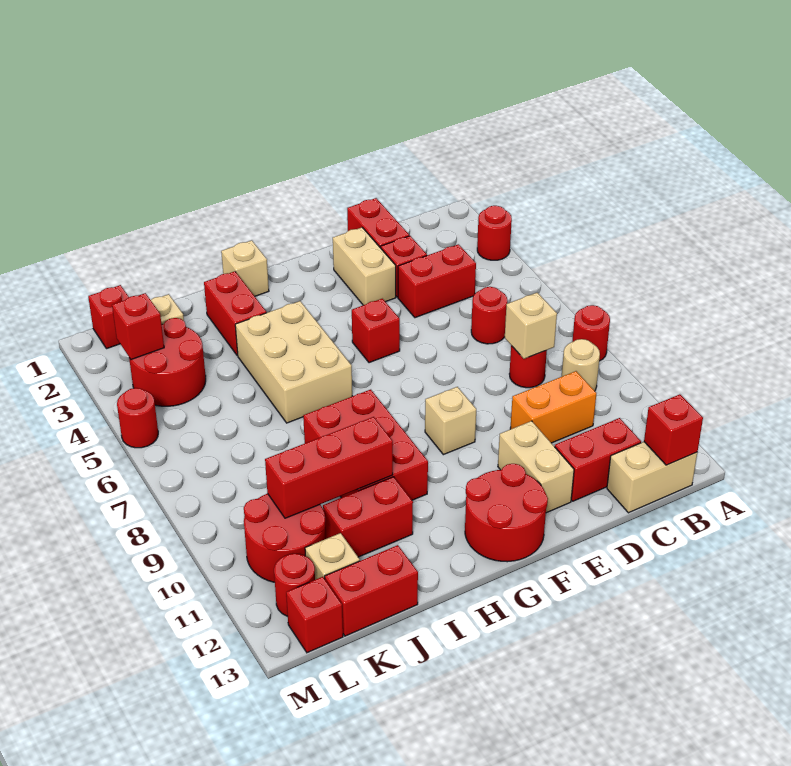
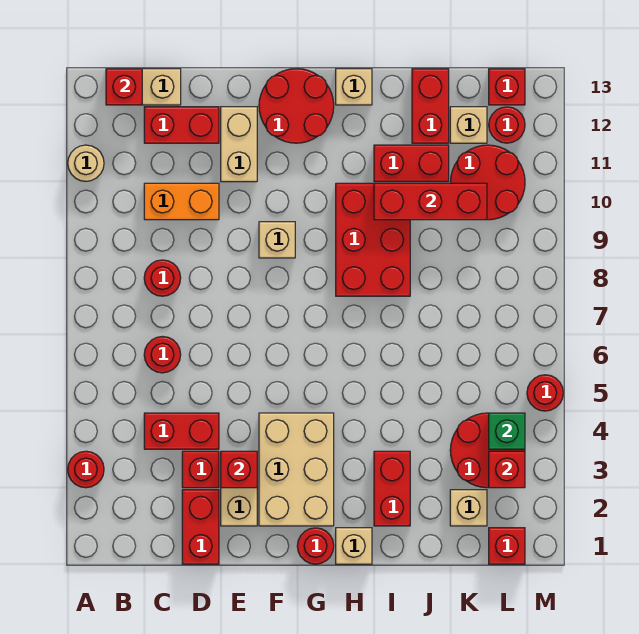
red 1x1 round brick [572,305,610,361] -> red 1x1 round brick moved to [297,528,334,564]
tan 1x1 round brick [562,339,600,391] -> tan 1x1 round brick moved to [68,145,104,181]
tan 1x1 brick [505,293,557,359] -> tan 1x1 brick moved to [336,69,372,105]
red 1x1 brick [352,299,400,363] -> red 1x1 brick moved to [221,451,257,488]
tan 2x3 brick [235,301,352,423] -> tan 2x3 brick moved to [259,413,334,526]
red 1x2 brick [325,545,418,636] -> red 1x2 brick turned to [412,69,449,143]
none -> green 1x1 brick [489,413,525,449]

